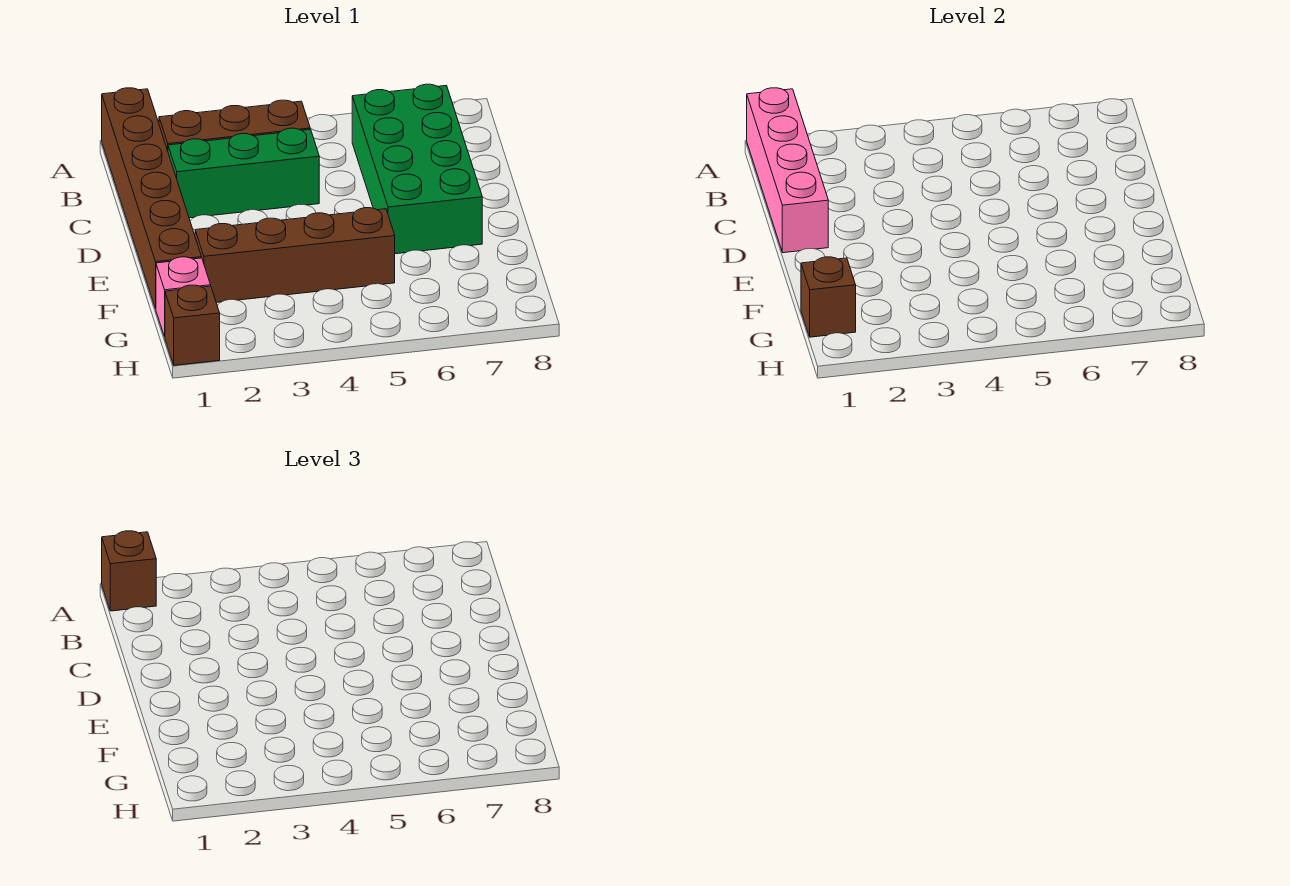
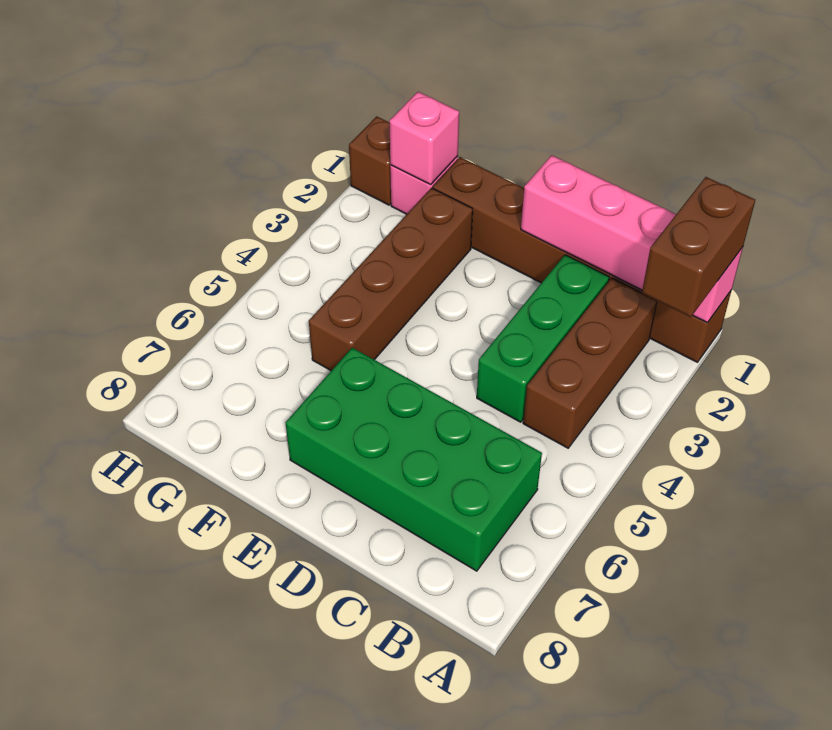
brown 1x1 brick [102,531,156,611] -> brown 1x2 brick [642,177,755,317]
brown 1x1 brick [801,257,856,337] -> pink 1x1 brick [390,92,459,184]

